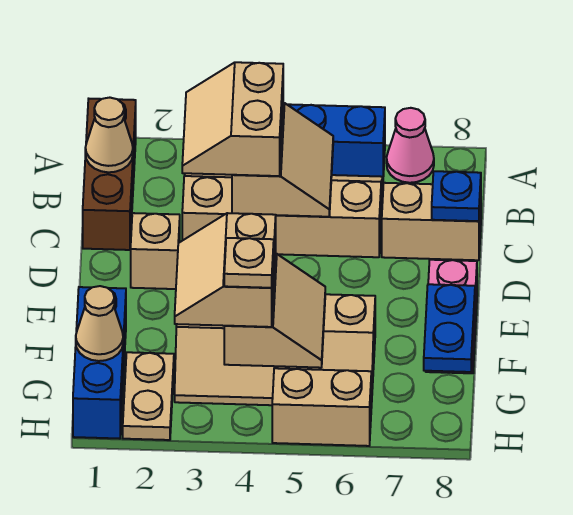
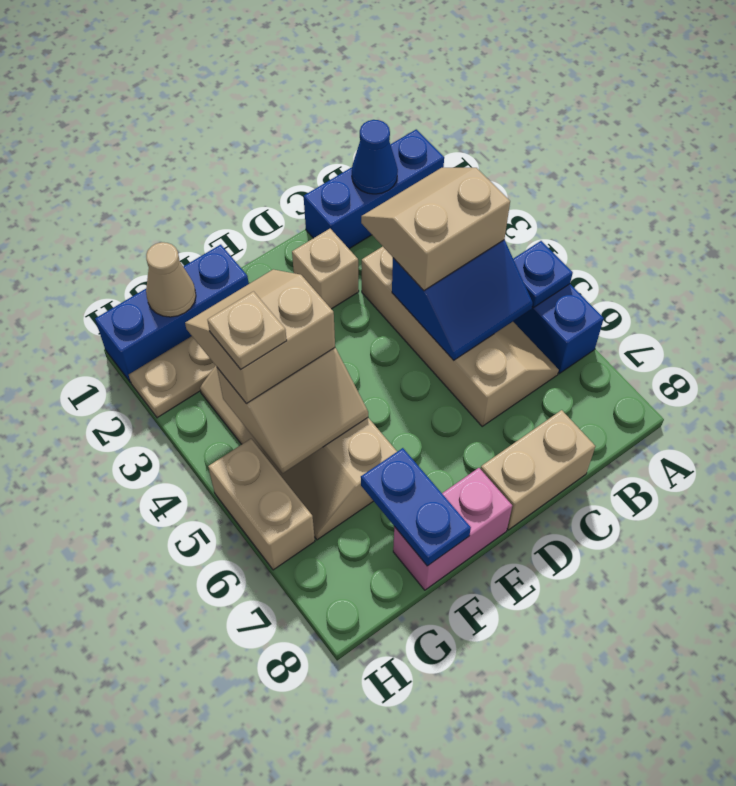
brown 1x3 brick [83,99,136,250] -> blue 1x3 brick [304,129,444,249]
pink 1x1 cone [387,108,434,183] -> none
tan 1x1 cone [85,98,133,172] -> blue 1x1 cone [352,120,398,194]
tan 2x2 slope [232,103,333,217] -> blue 2x2 slope [392,240,533,360]
tan 1x2 brick [382,183,481,260] -> tan 1x2 brick turned to [481,410,595,530]
blue 1x1 plate [432,171,481,221] -> blue 1x1 plate moved to [513,241,573,308]
blue 1x2 plate [424,284,475,372] -> blue 1x2 plate turned to [361,448,471,566]

